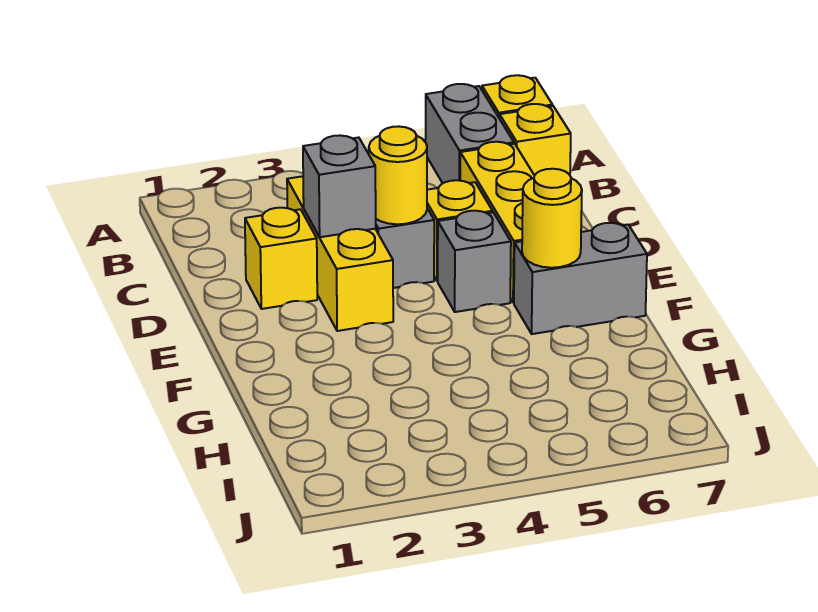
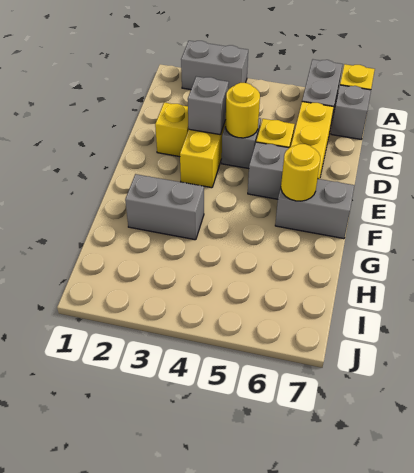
none -> grey 1x2 brick [181,41,248,90]
yellow 1x1 brick [500,104,571,176] -> grey 1x1 brick [331,85,371,139]
none -> grey 1x2 brick [125,174,204,240]

